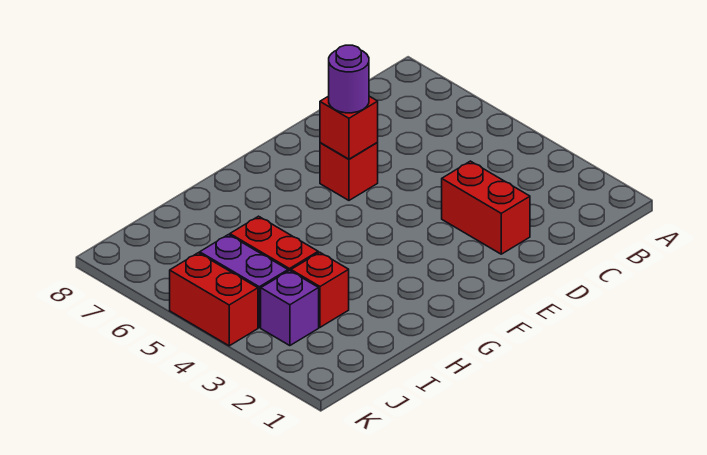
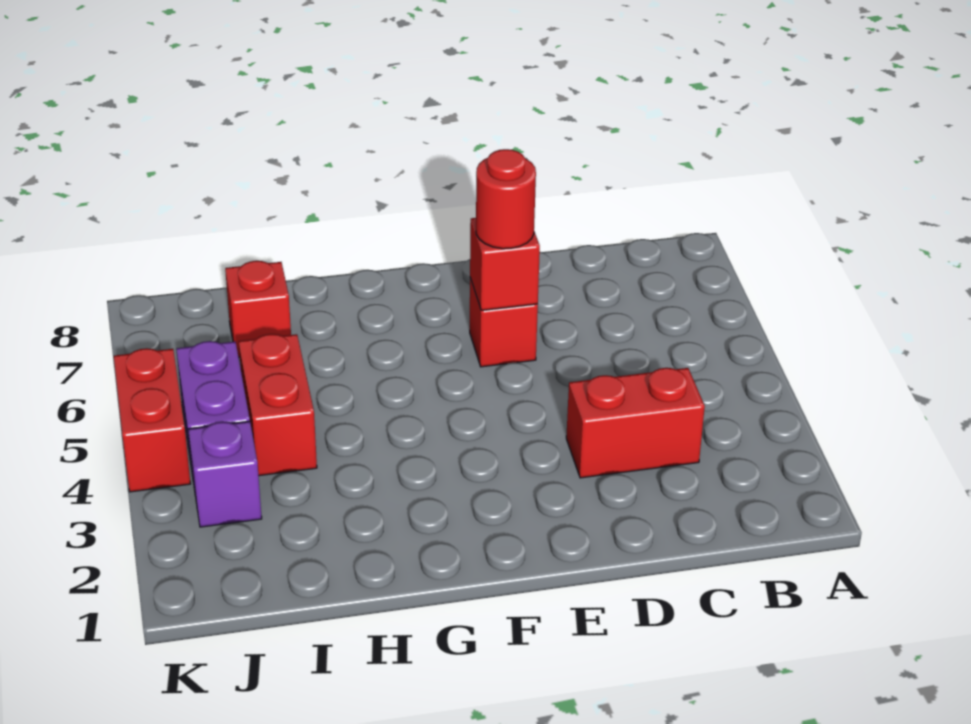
red 1x2 brick [442,161,530,254] -> red 1x2 brick turned to [566,368,705,478]
purple 1x1 round brick [329,45,369,113] -> red 1x1 round brick [476,149,536,249]
red 1x1 brick [291,252,349,327] -> red 1x1 brick moved to [225,261,291,357]

